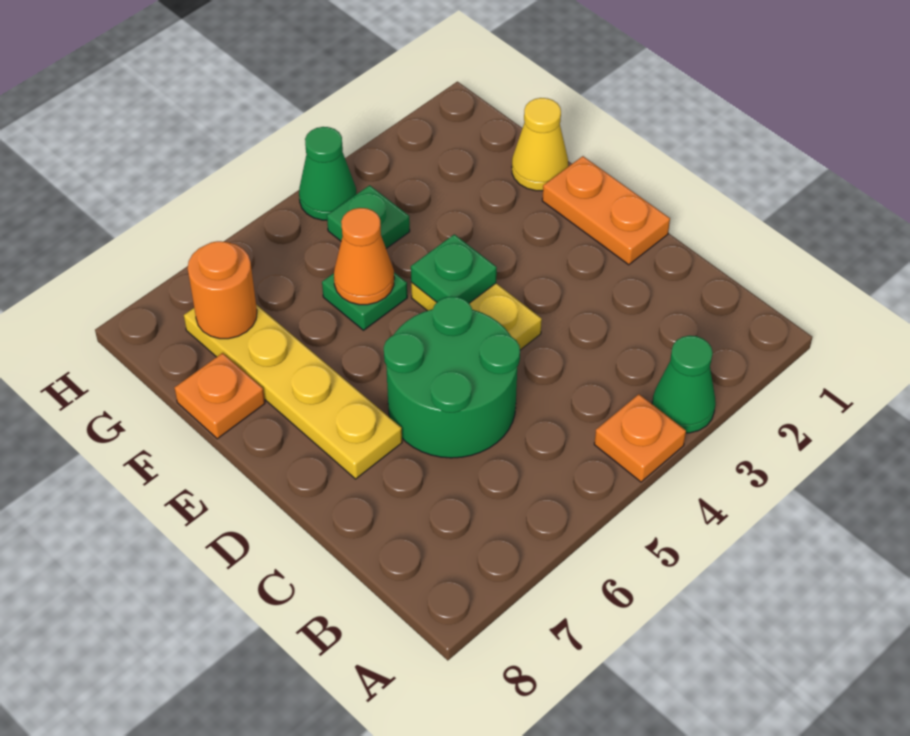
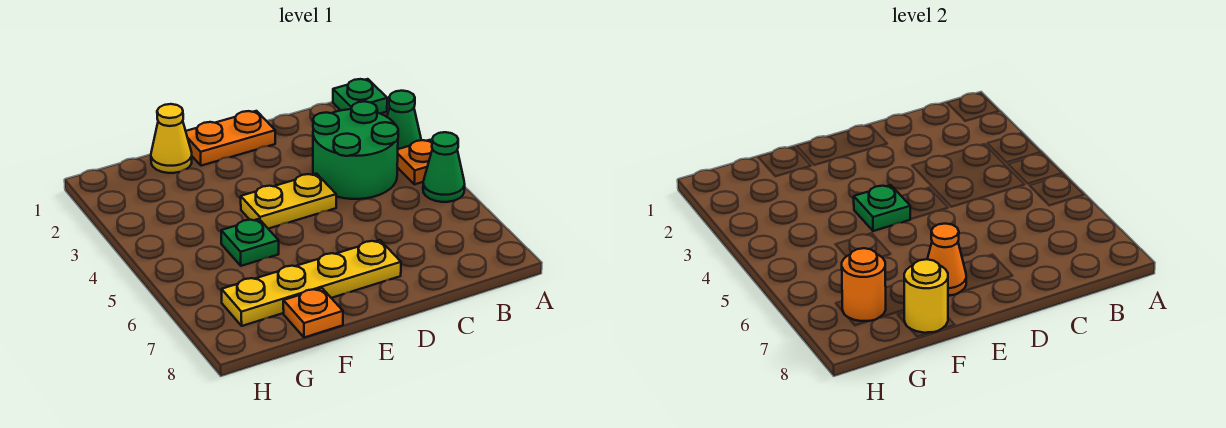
green 2x2 round brick [384,296,520,458] -> green 2x2 round brick moved to [313,101,398,199]
orange 1x1 cone [334,208,394,305] -> orange 1x1 cone moved to [928,224,966,296]
none -> yellow 1x1 round brick [904,259,948,333]
green 1x1 plate [327,185,410,249] -> green 1x1 plate moved to [333,79,387,113]
green 1x1 cone [299,127,356,220] -> green 1x1 cone moved to [423,132,465,202]

